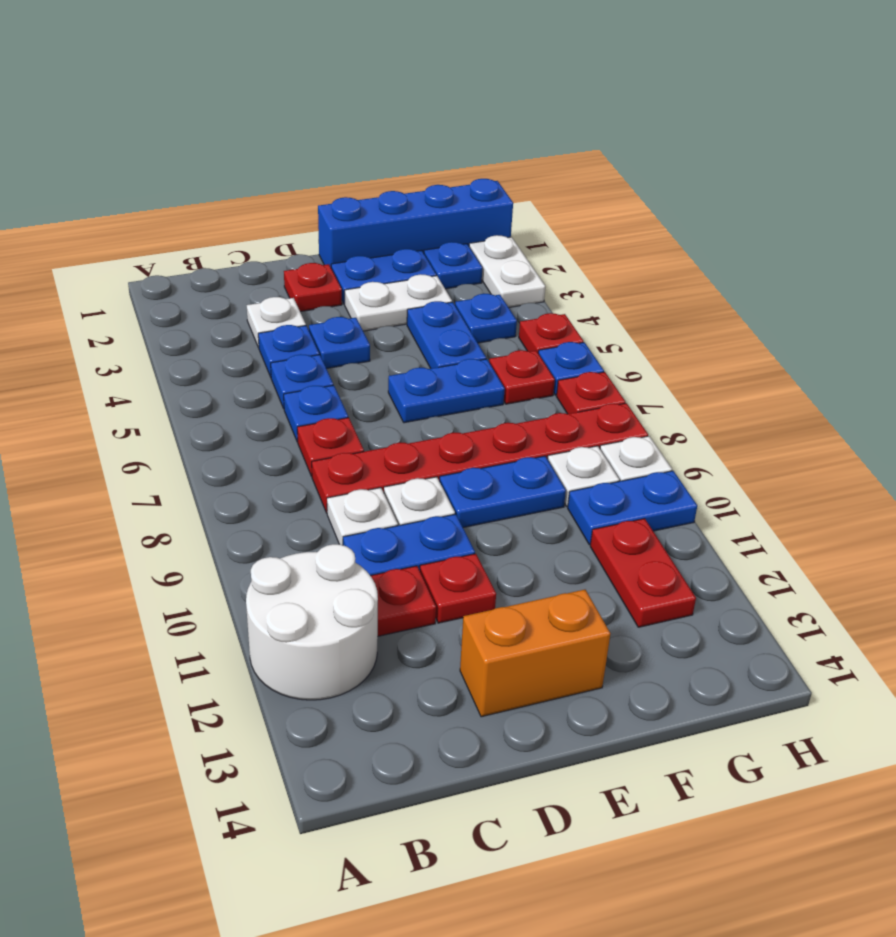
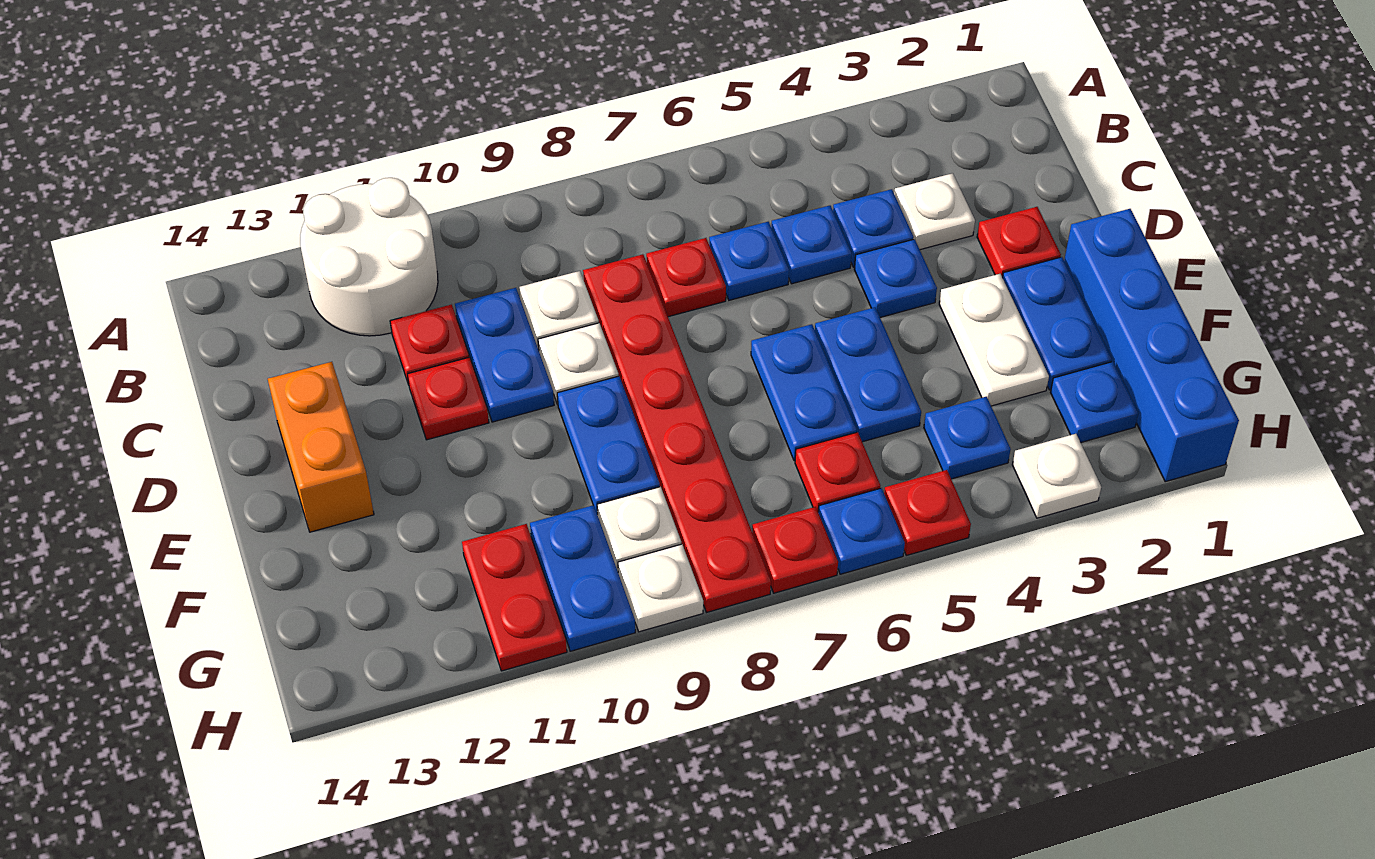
blue 1x2 plate [407,301,486,369] -> blue 1x2 plate turned to [815,307,921,442]
red 1x2 plate [590,519,696,627] -> red 1x2 plate turned to [462,524,567,671]
white 1x2 plate [469,235,545,308] -> white 1x1 plate [1012,434,1101,518]

